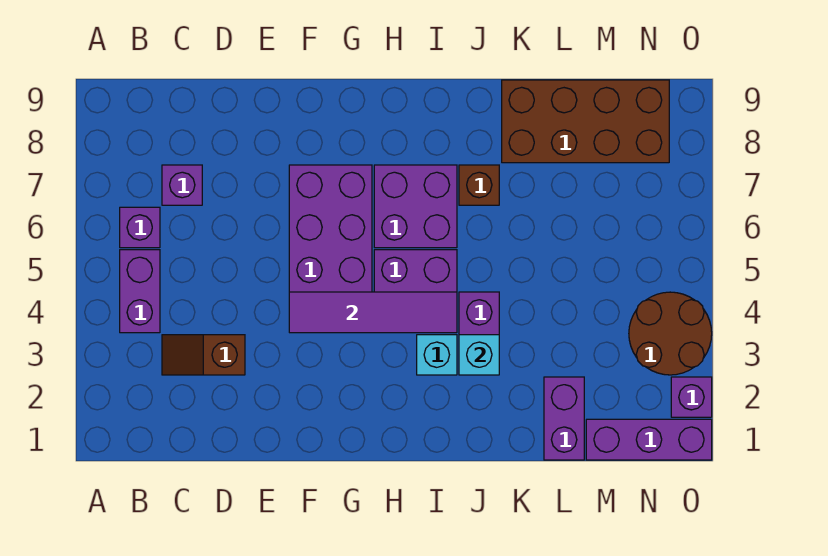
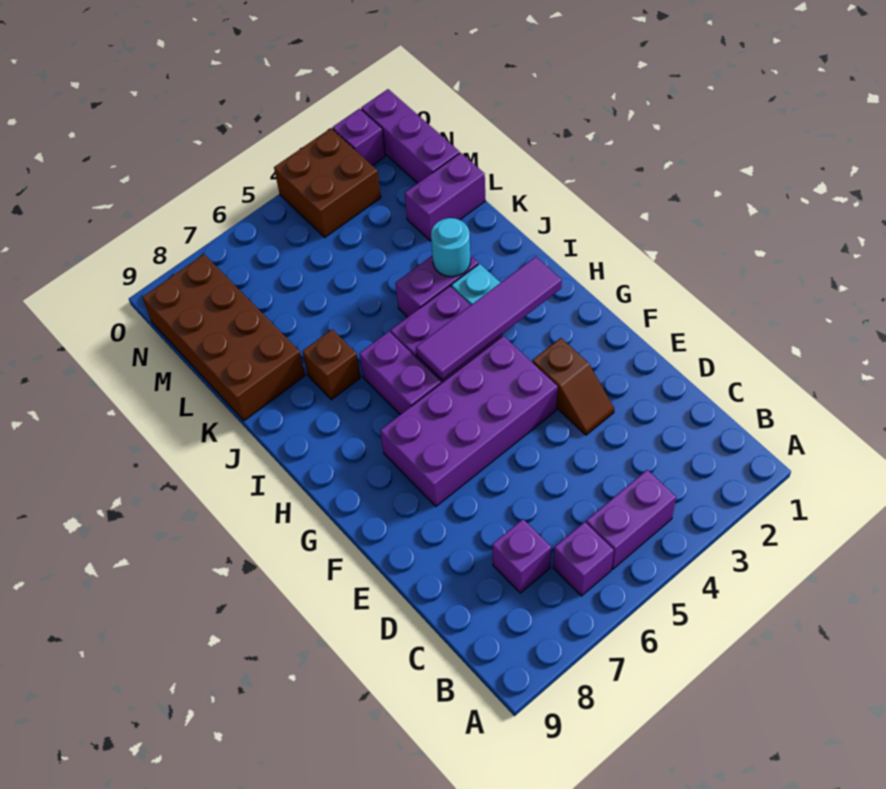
brown 1x2 slope [162,335,245,375] -> brown 1x2 slope moved to [532,338,614,435]
purple 1x4 tile [289,292,457,333] -> purple 1x4 tile turned to [416,257,562,380]
purple 2x2 brick [374,165,457,248] -> purple 1x2 brick [360,332,441,415]
cyan 1x1 brick [459,335,499,375] -> cyan 1x1 round brick [431,218,471,277]
brown 2x2 round brick [629,292,712,375] -> brown 2x2 brick [274,128,381,237]

